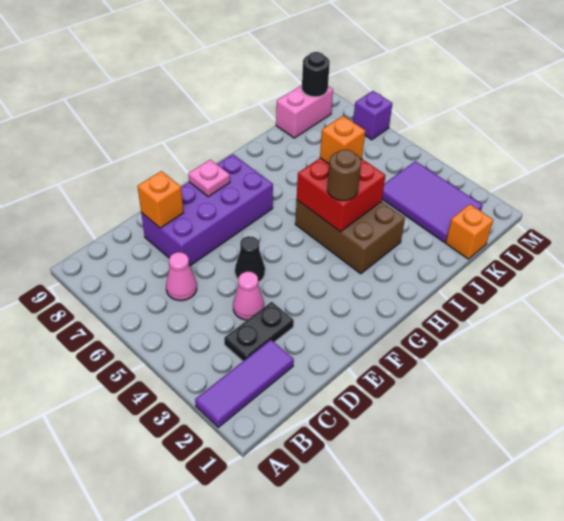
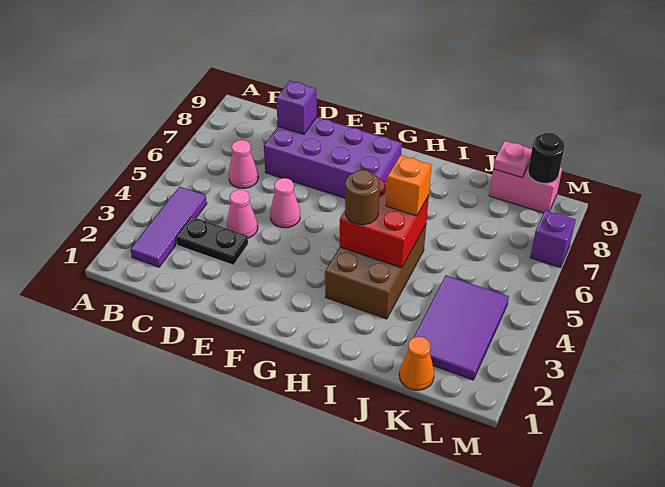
purple 1x3 tile [195,340,294,427] -> purple 1x3 tile turned to [130,187,207,267]
orange 1x1 brick [138,171,183,228] -> purple 1x1 brick [276,81,317,134]
black 1x1 cone [235,236,265,282] -> pink 1x1 cone [270,178,300,228]
pink 1x1 plate [188,160,230,197] -> pink 1x1 plate moved to [493,141,532,177]
orange 1x1 brick [446,204,493,259] -> orange 1x1 cone [399,337,434,390]

